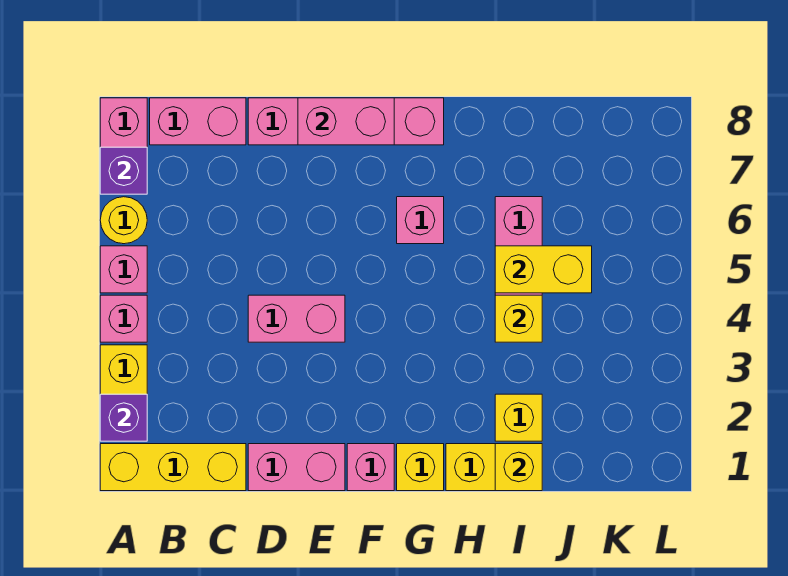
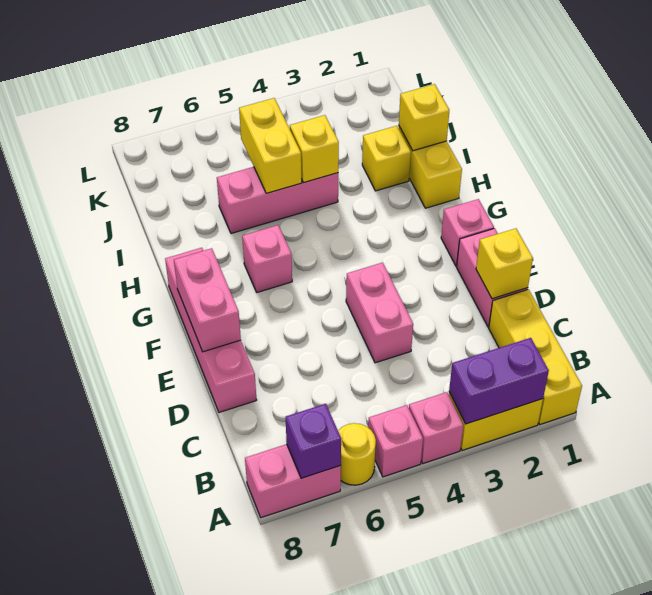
purple 1x1 brick [100,394,147,441] -> purple 1x2 brick [449,338,549,424]
pink 1x2 brick [150,98,246,145] -> none
yellow 1x1 brick [397,444,444,491] -> yellow 1x1 brick moved to [476,228,533,299]

